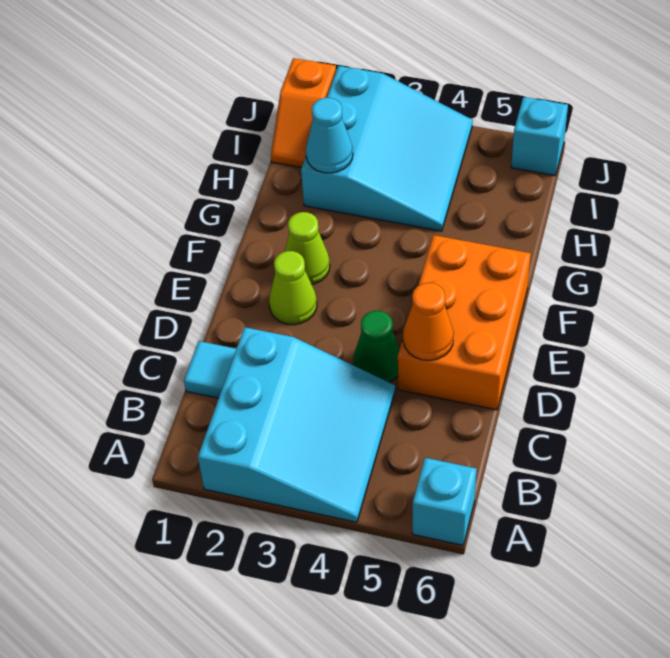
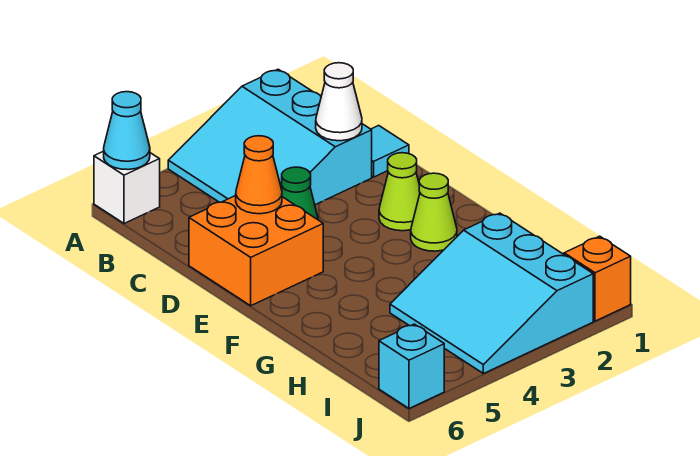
cyan 1x1 brick [413,458,477,545] -> white 1x1 brick [94,151,160,224]
none -> white 1x1 cone [316,63,362,141]
orange 2x3 brick [398,235,531,410] -> orange 2x2 brick [189,196,323,306]
cyan 1x1 cone [306,98,353,173] -> cyan 1x1 cone moved to [104,92,150,170]

